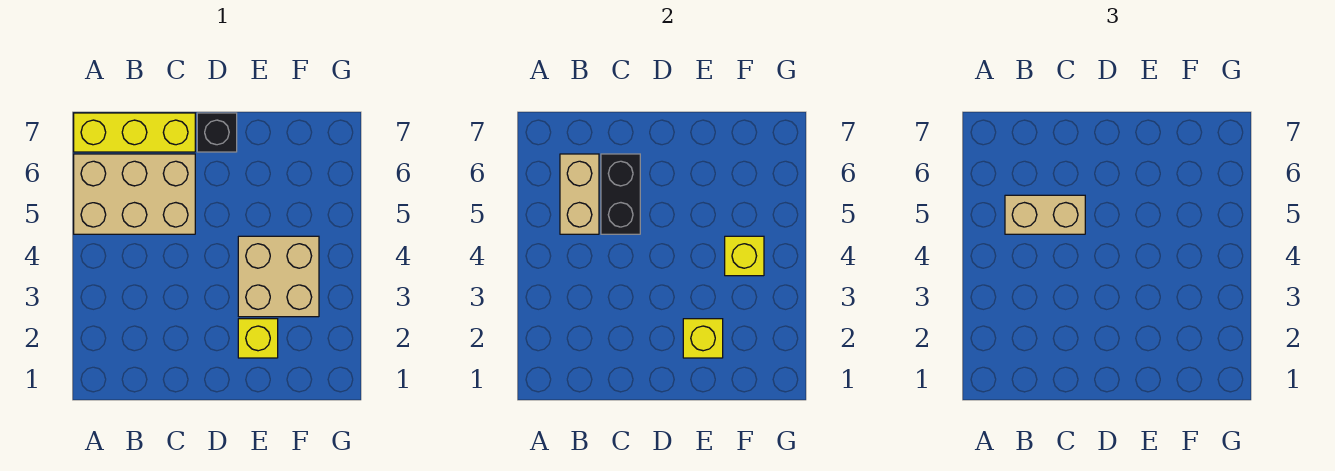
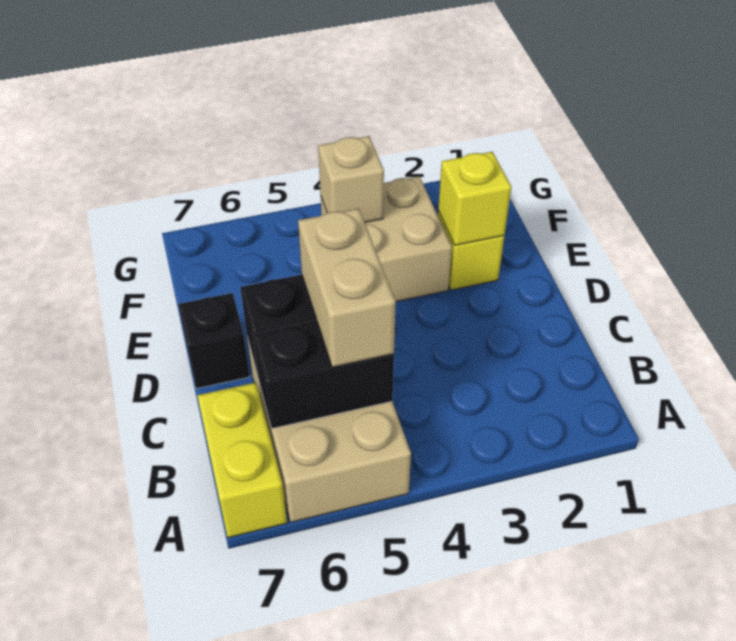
yellow 1x3 brick [74,113,195,152] -> yellow 1x2 brick [197,382,287,538]
tan 1x2 brick [560,154,599,234] -> black 1x2 brick [253,321,394,429]
yellow 1x1 brick [725,236,764,276] -> tan 1x1 brick [318,136,384,222]

